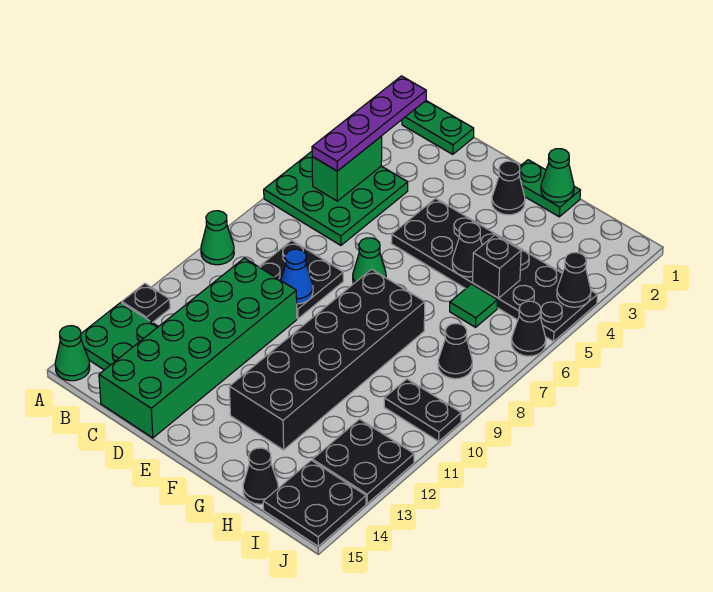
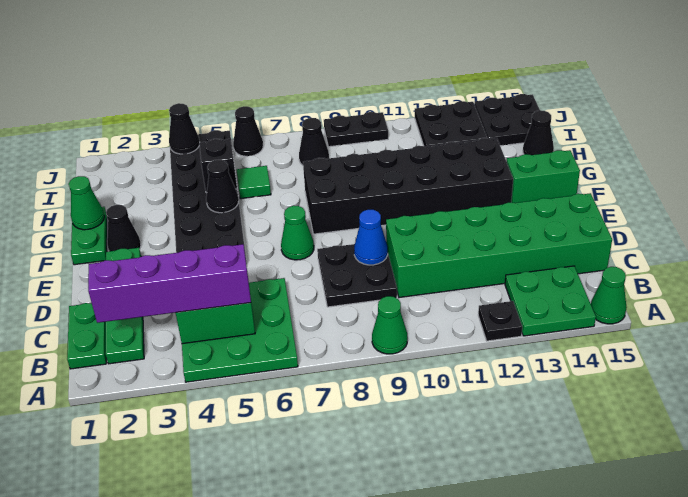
none -> green 1x4 plate [106,248,144,364]
purple 1x4 plate [312,76,426,171] -> purple 1x4 brick [88,244,251,323]
none -> green 1x2 brick [507,150,580,203]
black 1x2 plate [384,379,461,441] -> black 1x2 plate turned to [324,112,388,147]

